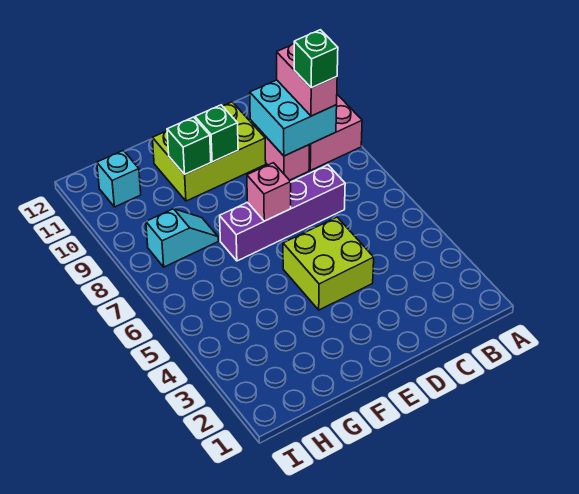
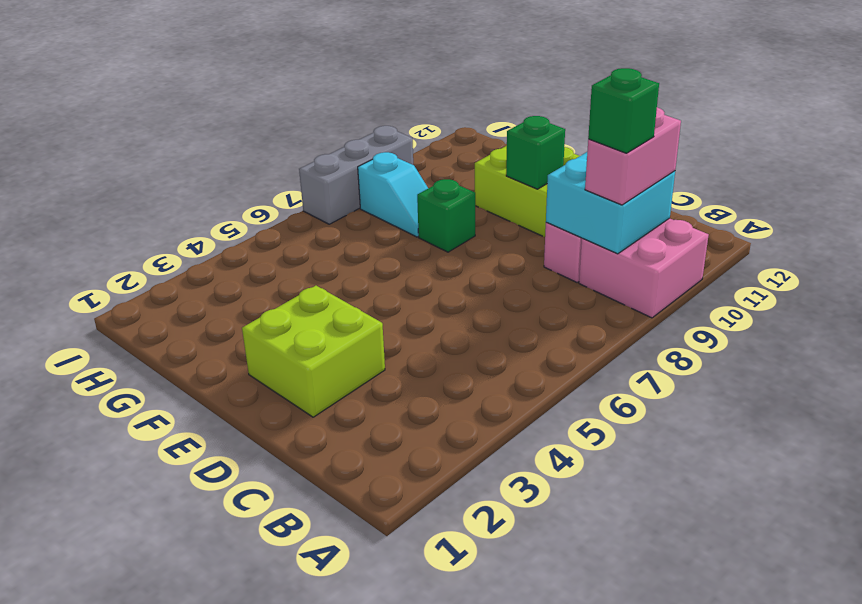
purple 1x4 brick [220,165,345,261] -> none
lime 2x2 brick [283,217,374,310] -> lime 2x2 brick moved to [242,286,385,417]
pink 1x1 brick [247,163,291,221] -> none
green 1x1 brick [167,117,211,174] -> green 1x1 brick moved to [417,179,475,252]
cyan 1x1 brick [97,150,141,207] -> none
none -> grey 1x3 brick [299,126,413,224]

